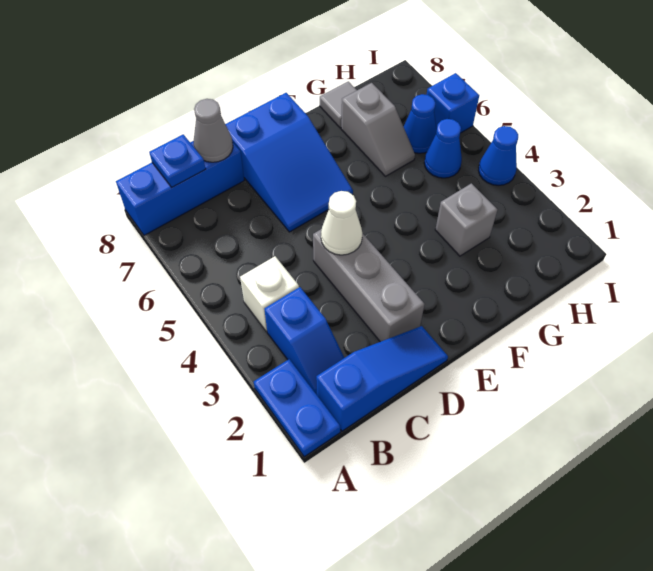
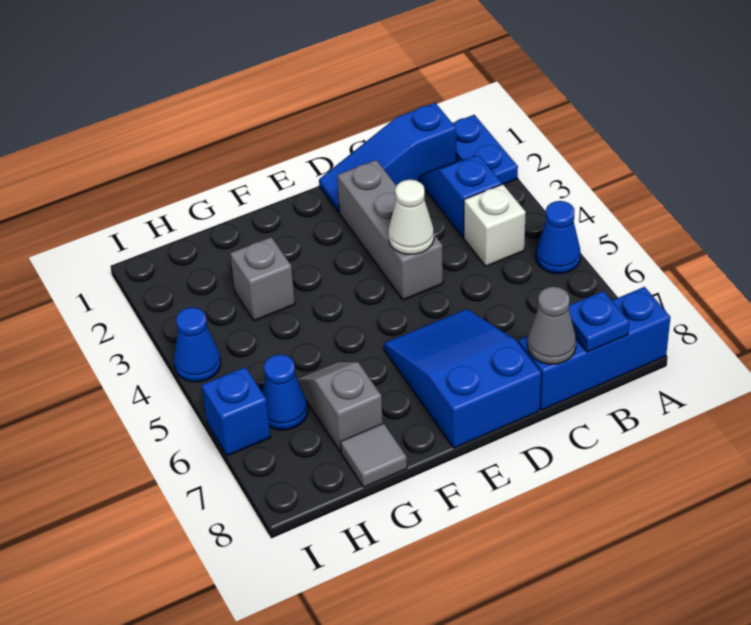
blue 1x1 cone [424,119,462,178] -> blue 1x1 cone moved to [536,201,581,274]

